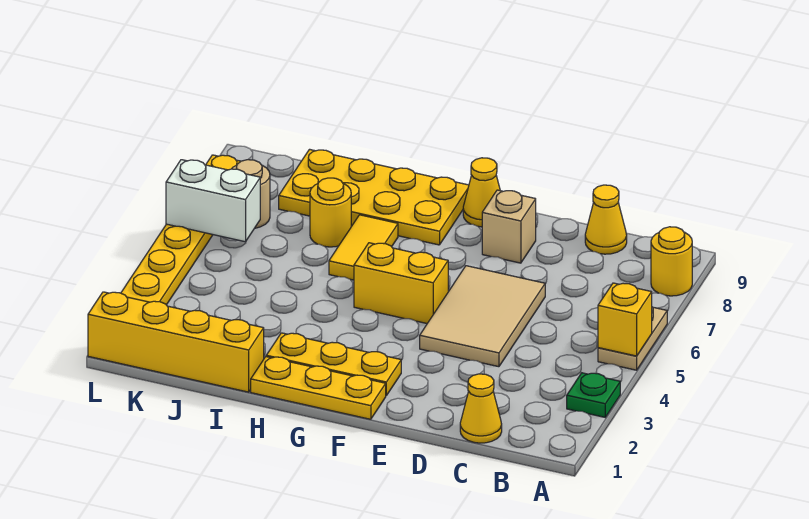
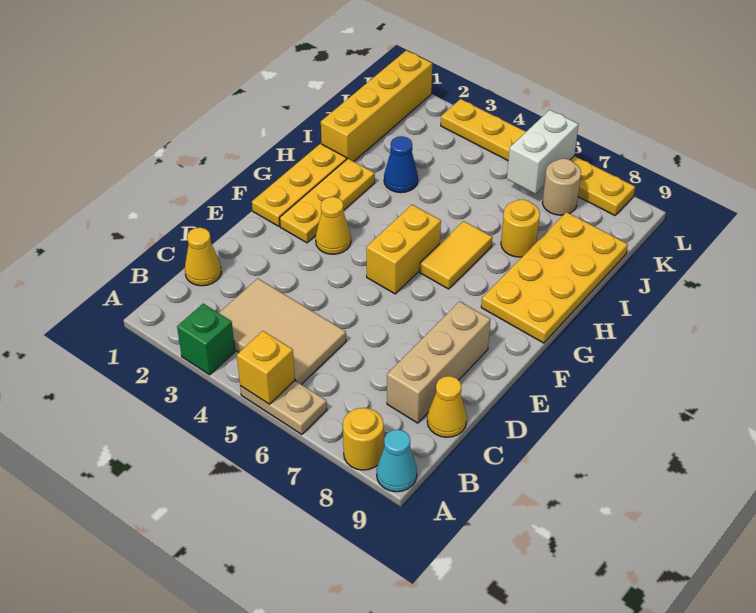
green 1x1 plate [567,373,620,417] -> green 1x1 brick [177,304,235,375]
none -> cyan 1x1 cone [377,430,417,492]
tan 2x3 tile [420,266,545,367] -> tan 2x3 tile moved to [219,279,346,385]
tan 1x1 brick [482,190,536,263] -> tan 1x3 brick [387,301,491,423]
yellow 1x1 cone [463,158,500,227] -> yellow 1x1 cone moved to [316,197,351,254]
yellow 1x2 tile [329,215,398,280] -> yellow 1x2 tile turned to [420,221,492,289]
none -> blue 1x1 cone [384,136,418,193]

